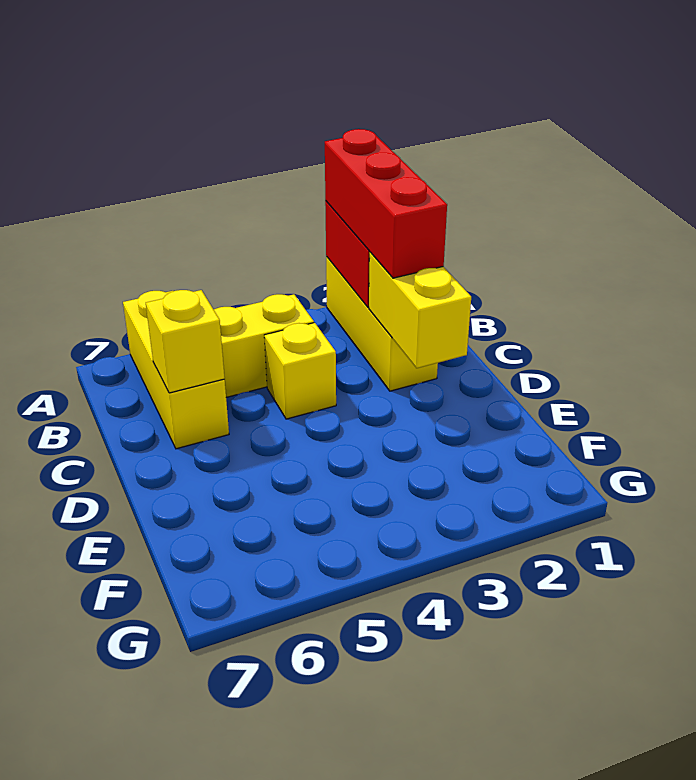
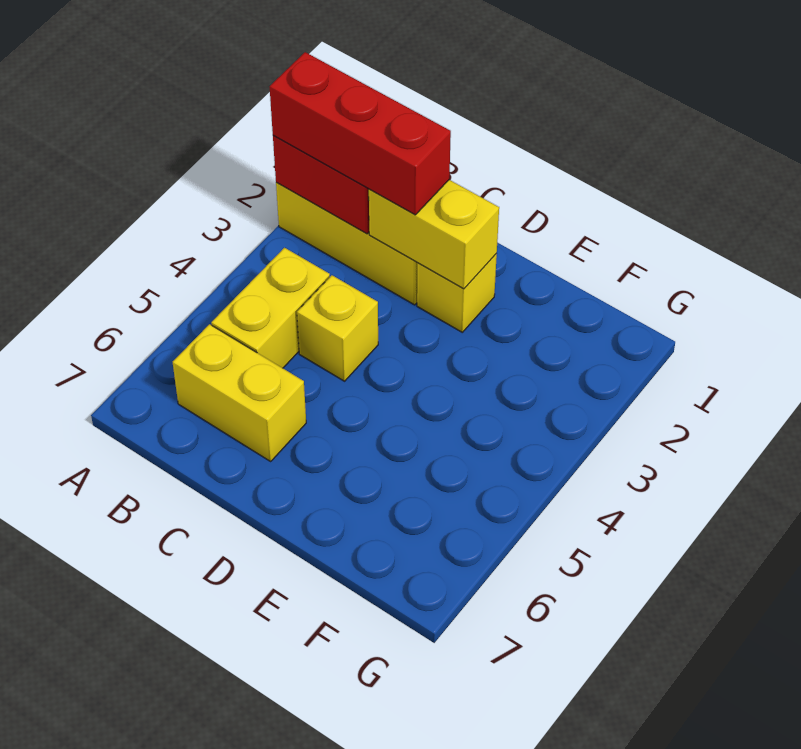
yellow 1x3 brick [123,291,229,449] -> yellow 1x2 brick [173,324,306,461]
yellow 1x1 brick [146,290,225,393] -> yellow 1x1 brick moved to [417,254,497,332]

